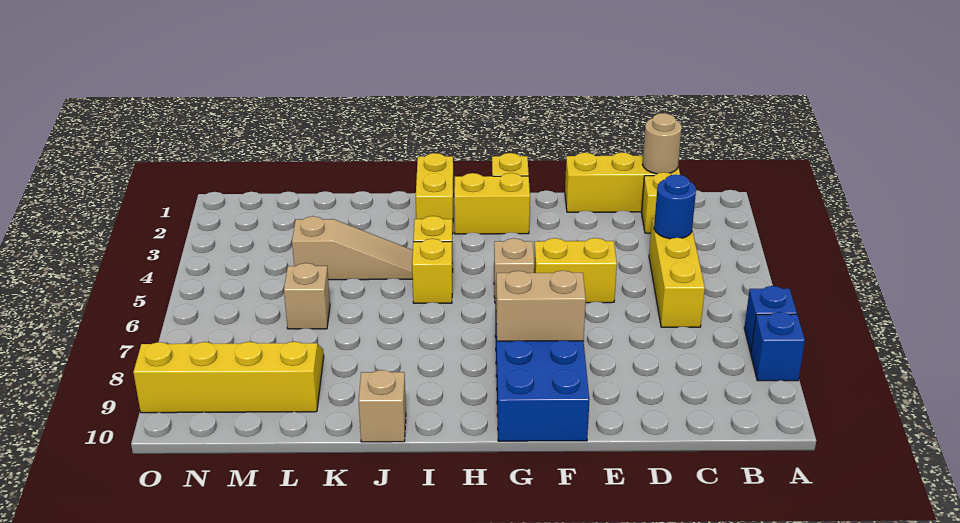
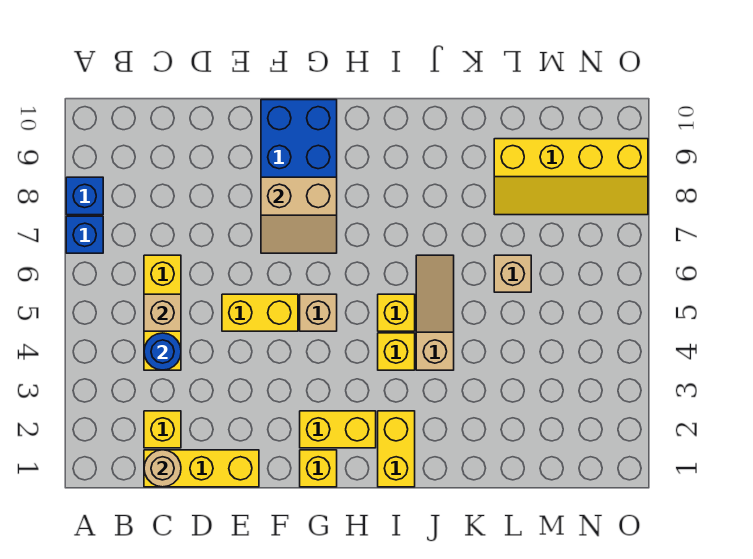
tan 1x3 slope [292,216,413,280] -> tan 1x3 slope turned to [416,255,454,370]
tan 1x1 brick [359,370,406,442] -> tan 1x1 brick moved to [144,294,181,331]

